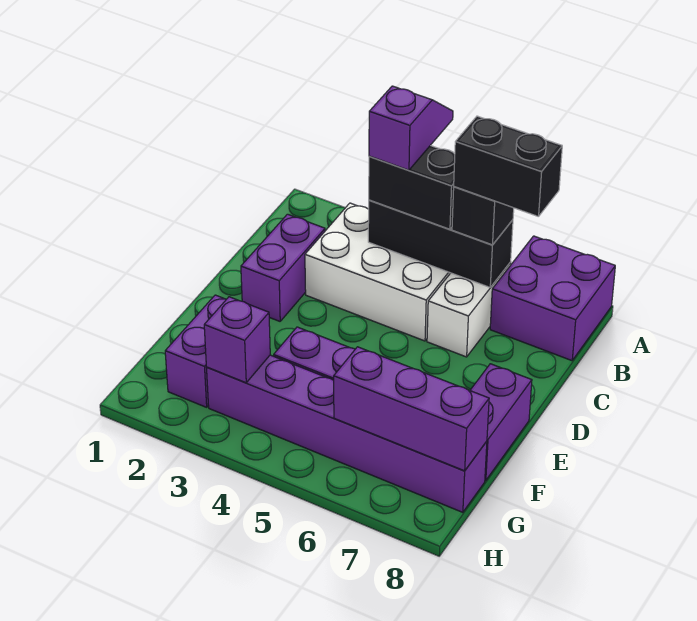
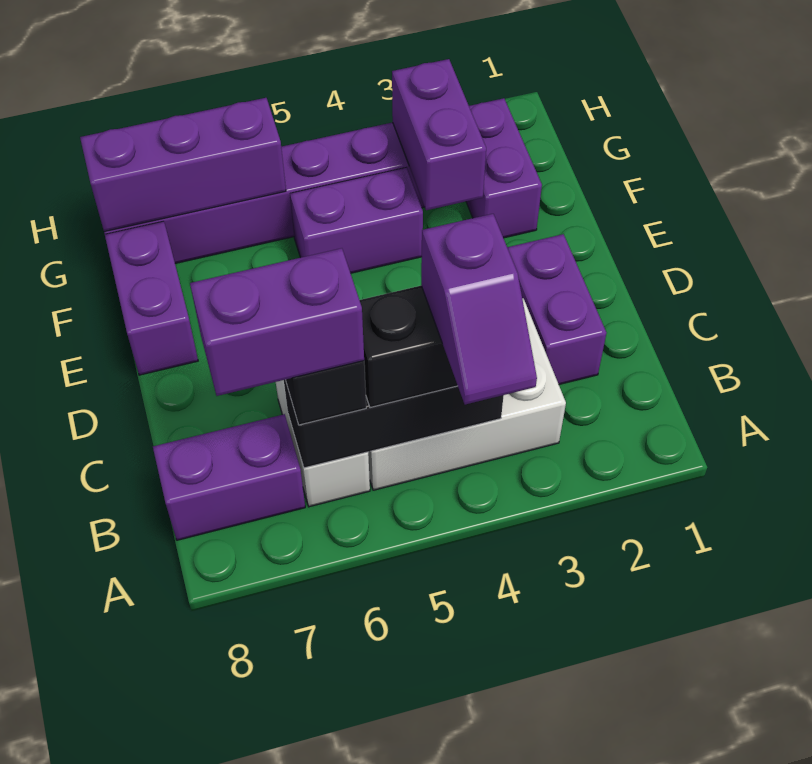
purple 2x2 brick [490,236,615,361] -> purple 1x2 brick [153,414,305,540]
black 1x2 brick [454,116,562,217] -> purple 1x2 brick [190,248,364,396]
purple 1x1 brick [204,297,270,383] -> purple 1x2 brick [392,59,486,210]

